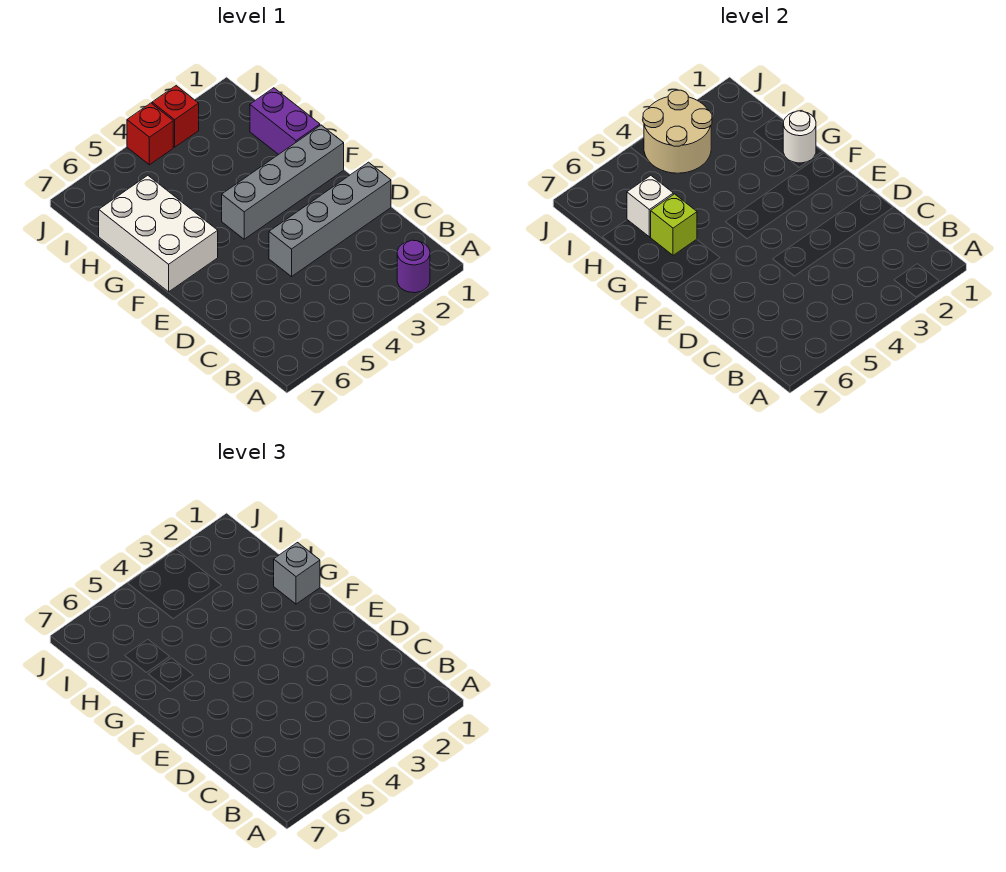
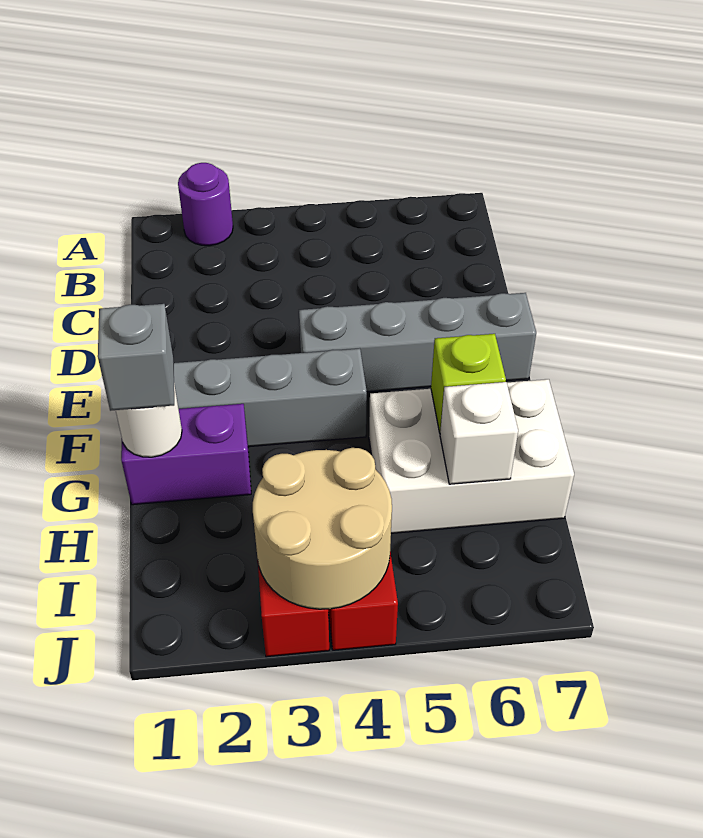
grey 1x4 brick [269,162,391,277] -> grey 1x4 brick moved to [299,293,536,392]
white 2x3 brick [99,176,218,292] -> white 2x3 brick turned to [369,379,574,533]
purple 1x2 brick [250,88,320,155] -> purple 1x2 brick turned to [121,404,251,505]

